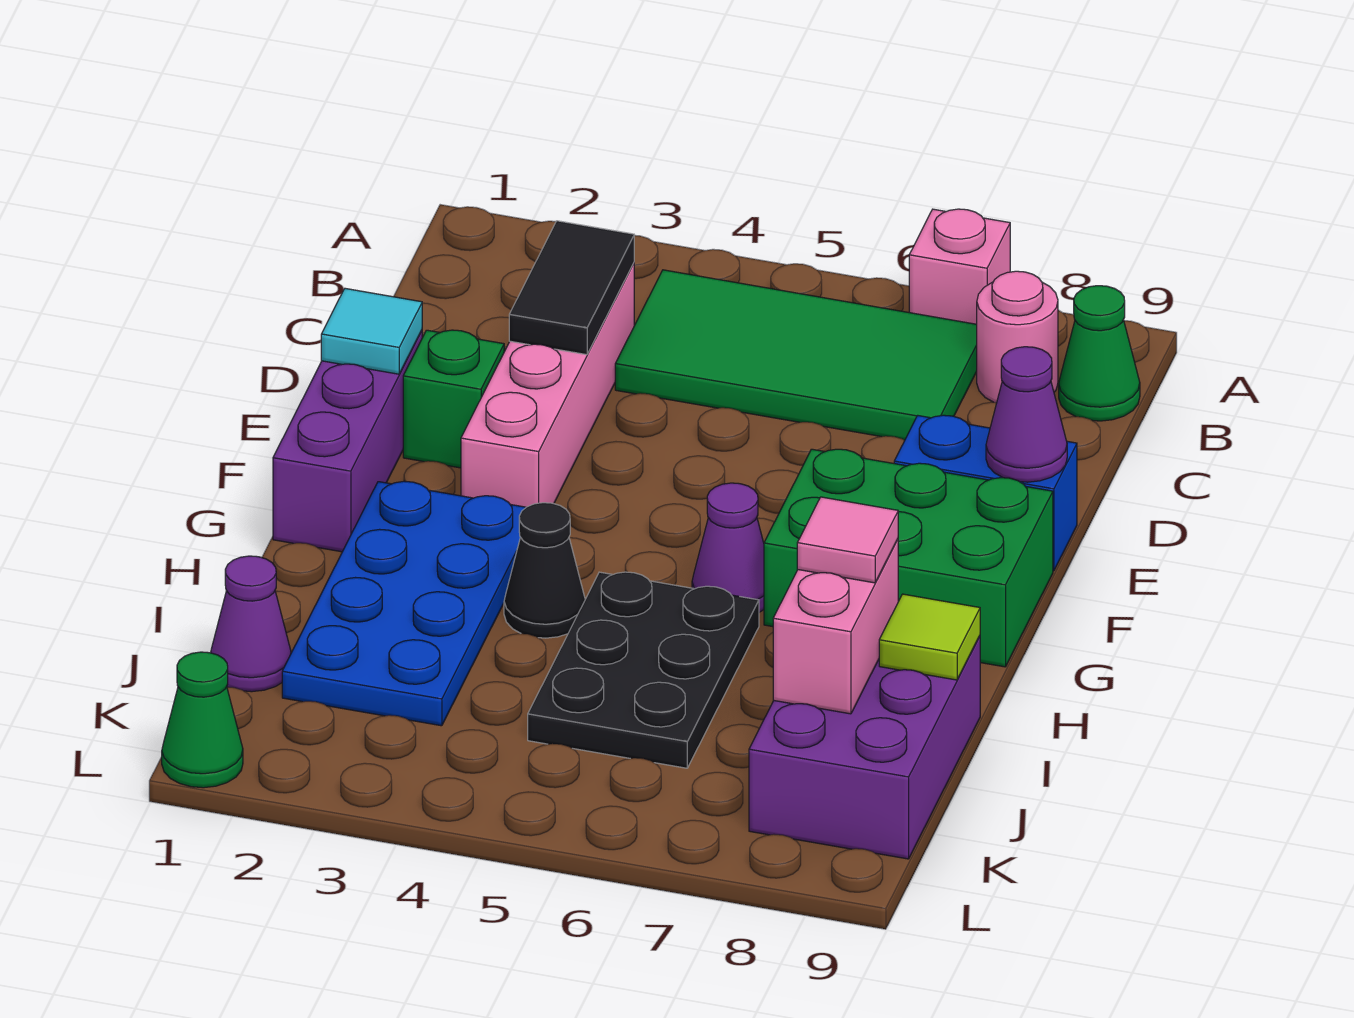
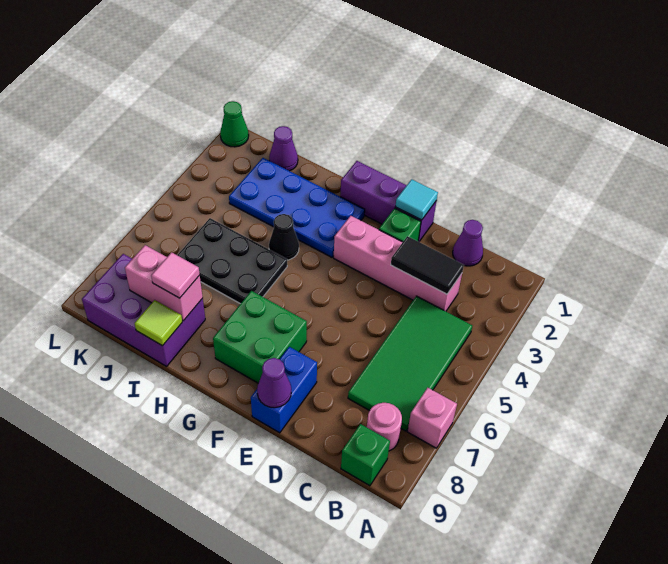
green 1x1 cone [1059,286,1140,421] -> green 1x1 brick [341,424,390,486]
green 2x3 brick [764,449,1053,667] -> green 2x2 brick [213,291,307,383]
purple 1x1 cone [692,483,764,612] -> purple 1x1 cone moved to [453,220,483,266]

